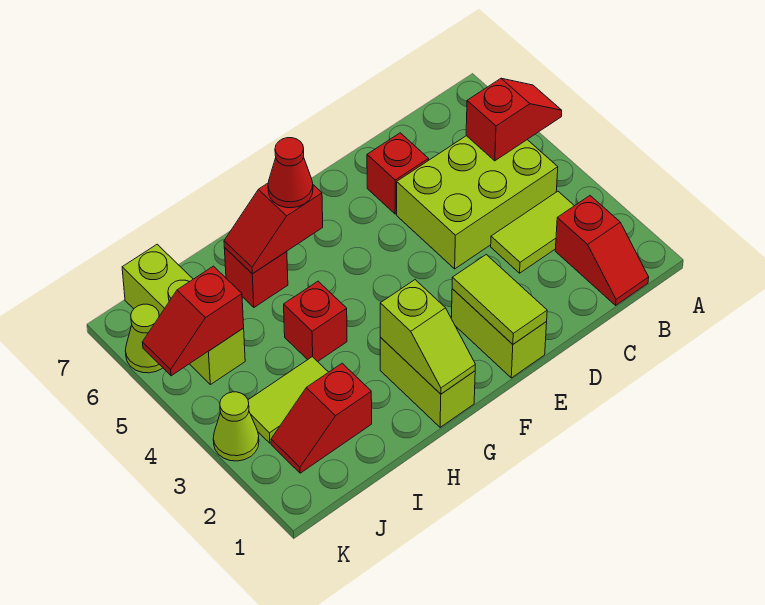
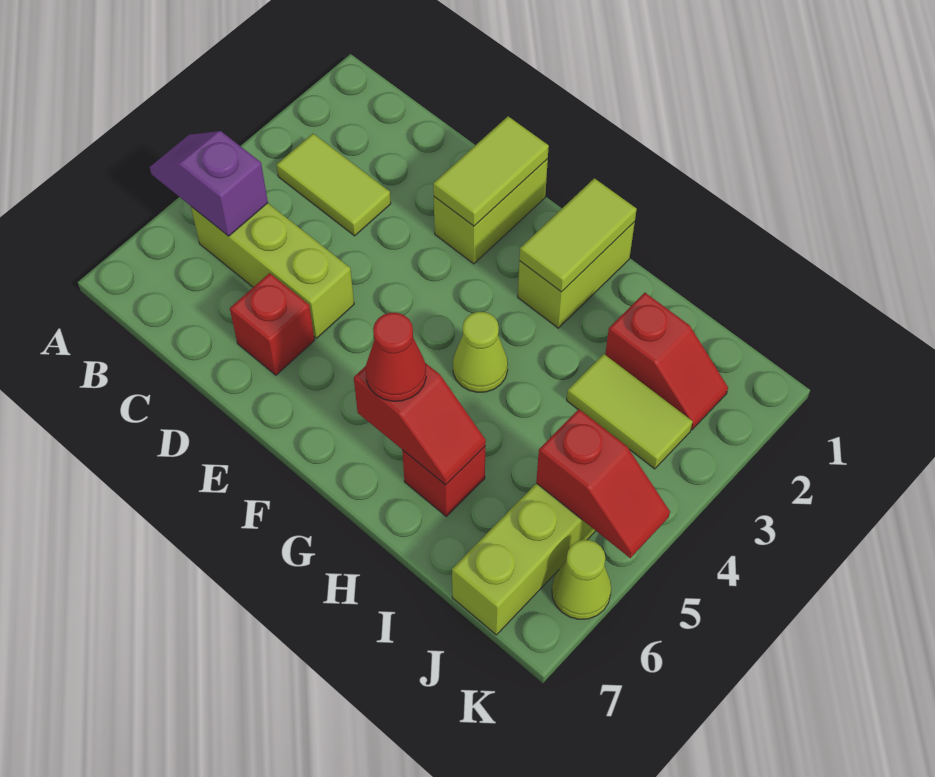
red 1x2 slope [466,78,562,161] -> purple 1x2 slope [150,131,268,236]
red 1x2 slope [555,196,649,305] -> none
lime 2x3 brick [397,136,558,269] -> lime 1x3 brick [191,203,354,338]
lime 1x2 slope [380,280,475,394] -> lime 1x2 tile [519,178,637,292]
red 1x1 brick [284,281,347,362] -> none
lime 1x1 cone [213,392,259,461] -> lime 1x1 cone moved to [453,312,508,392]

